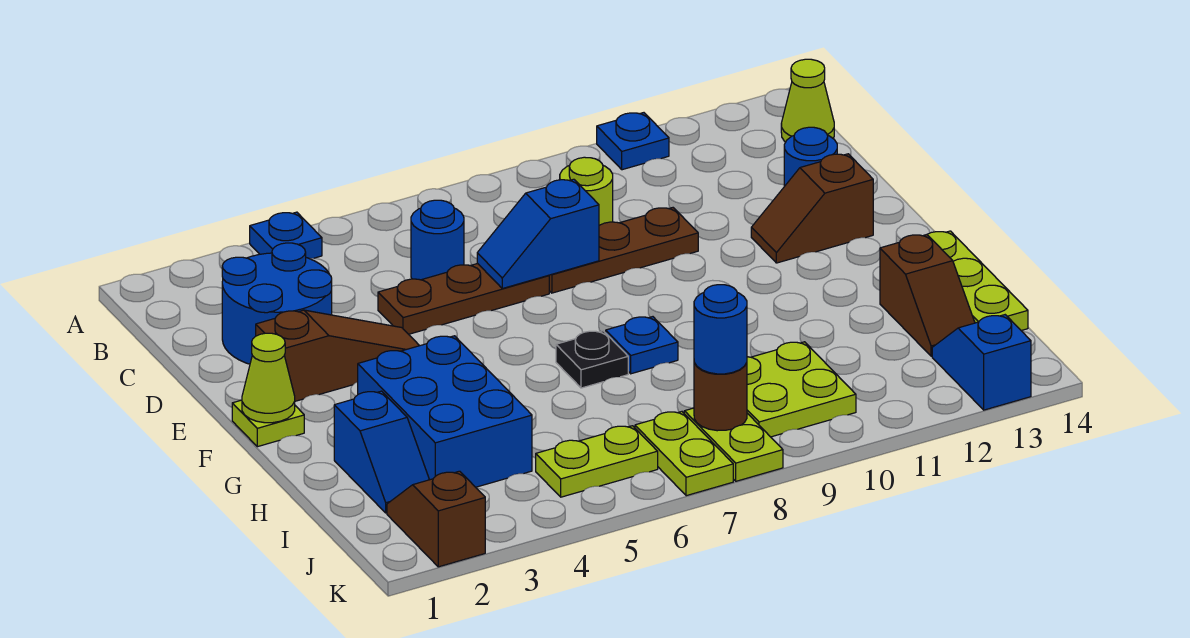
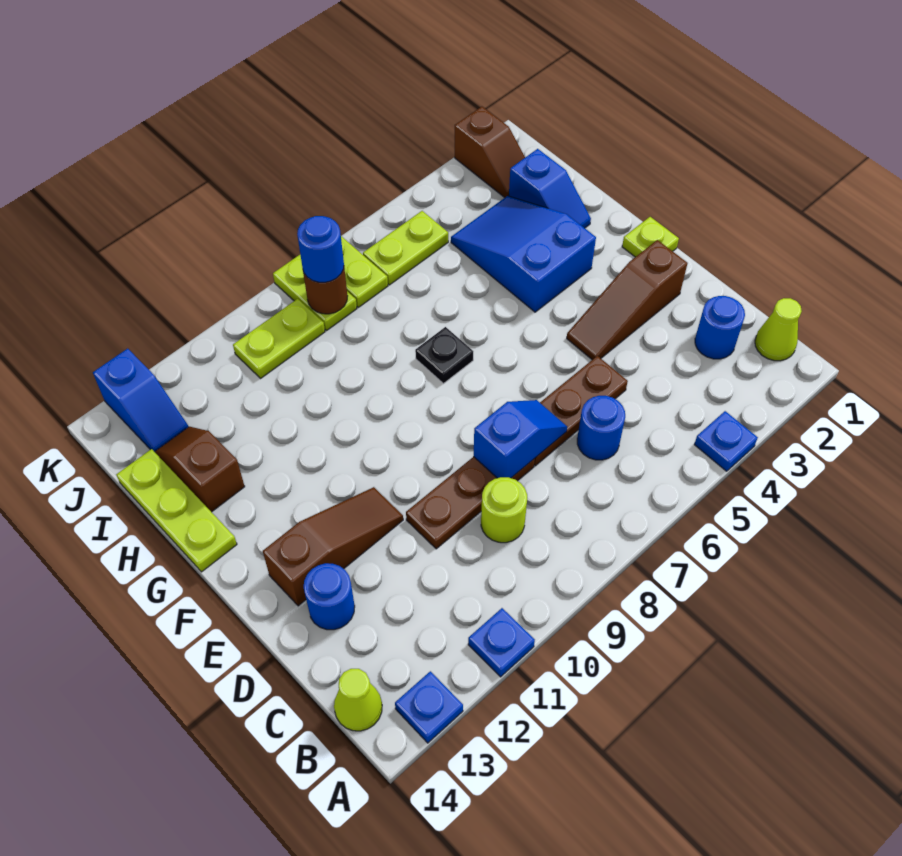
blue 2x2 round brick [222,243,332,364] -> blue 1x1 round brick [695,296,745,359]
brown 1x2 slope [751,154,873,263] -> brown 1x3 slope [263,487,403,606]
lime 1x1 cone [242,333,295,423] -> lime 1x1 cone moved to [755,298,802,361]
blue 2x3 brick [358,336,532,487] -> blue 2x3 slope [451,196,596,312]
blue 1x1 plate [606,317,678,374] -> blue 1x1 plate moved to [395,671,463,743]
blue 1x2 slope [334,391,429,513] -> blue 1x2 slope turned to [509,149,591,228]
lime 2x2 plate [747,342,856,437] -> lime 1x2 plate [233,299,325,378]

